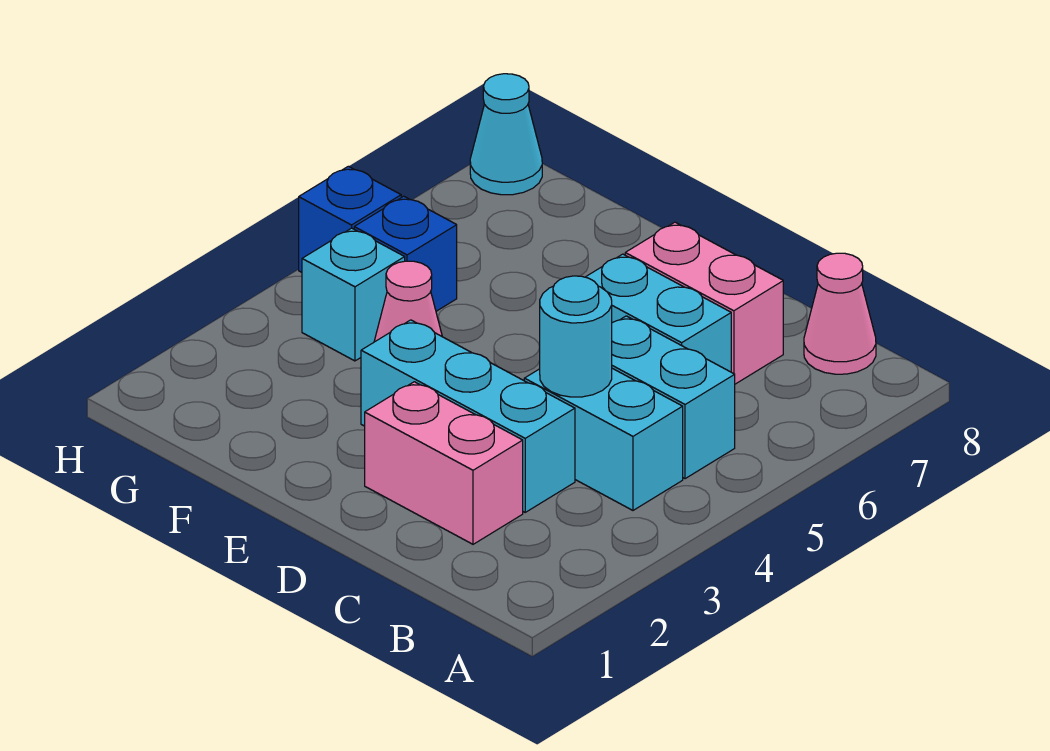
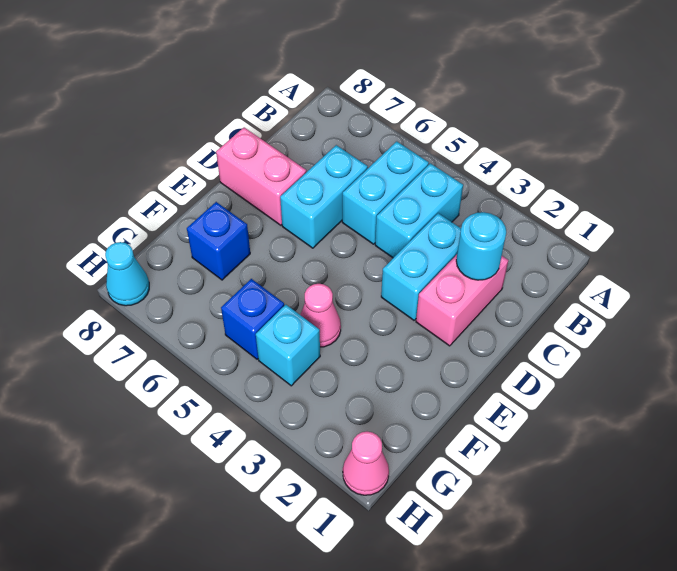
pink 1x1 cone [804,253,876,374] -> pink 1x1 cone moved to [343,432,389,495]
cyan 1x3 brick [361,320,575,512] -> cyan 1x2 brick [381,213,461,320]
cyan 1x1 round brick [540,276,612,397] -> cyan 1x1 round brick moved to [456,212,506,280]
pink 1x2 brick [625,222,783,384] -> pink 1x2 brick turned to [216,128,306,225]
blue 1x1 brick [299,166,401,272] -> blue 1x1 brick moved to [187,202,250,280]

